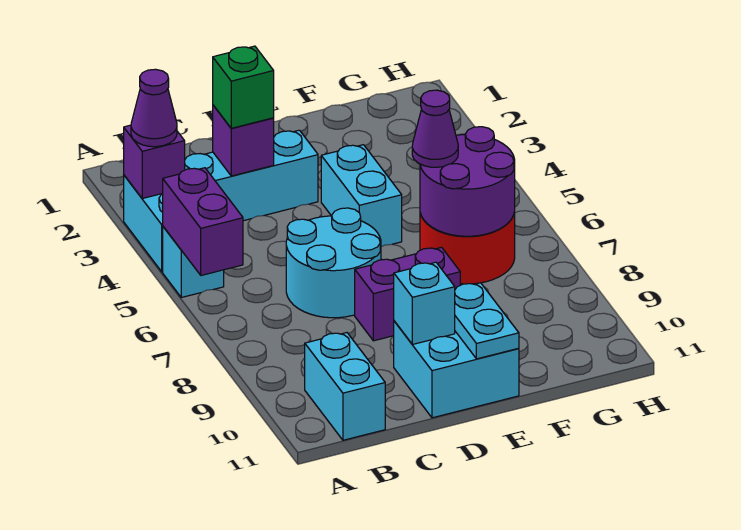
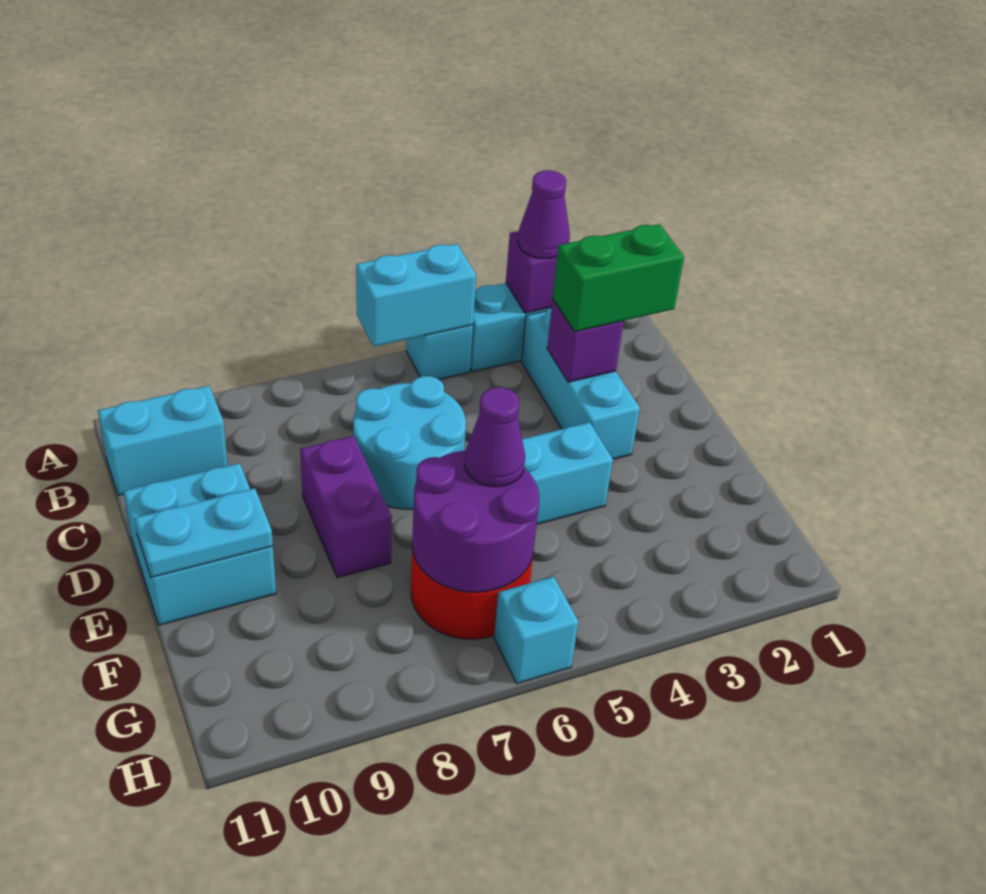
purple 1x2 brick [163,168,243,275] -> cyan 1x2 brick [356,244,476,347]
green 1x1 brick [213,46,274,128] -> green 1x2 brick [553,224,684,332]
cyan 1x1 brick [394,262,455,344] -> cyan 1x1 brick moved to [494,577,578,684]

